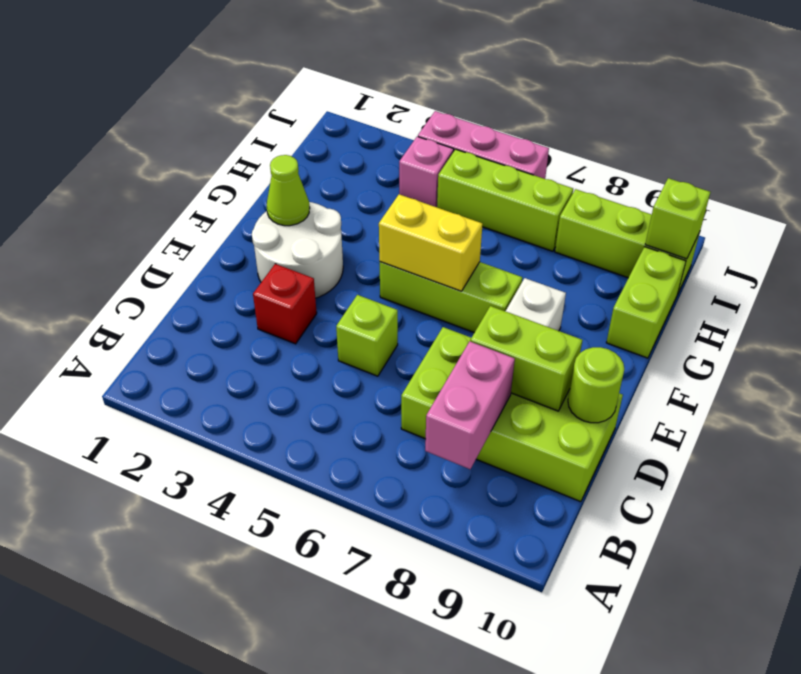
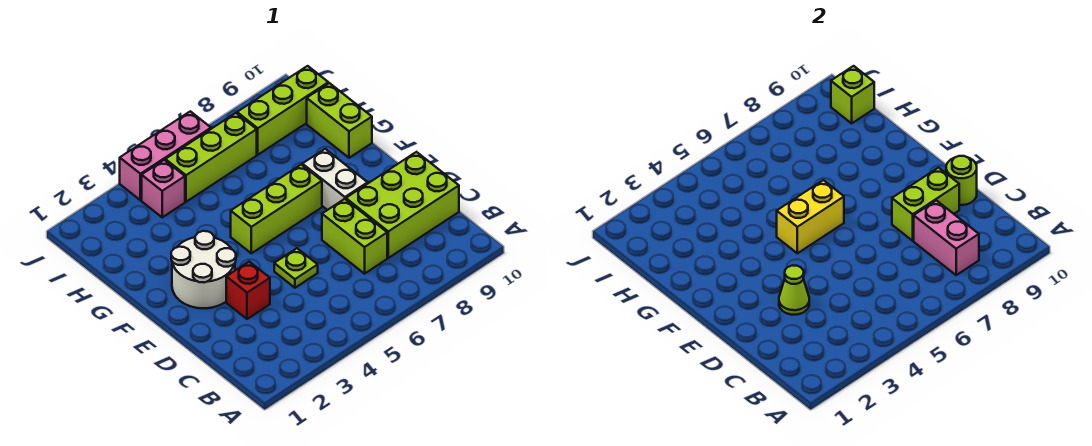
lime 1x1 brick [336,295,398,376] -> lime 1x1 plate [274,248,318,288]
lime 1x1 cone [267,155,310,226] -> lime 1x1 cone moved to [779,265,809,315]

